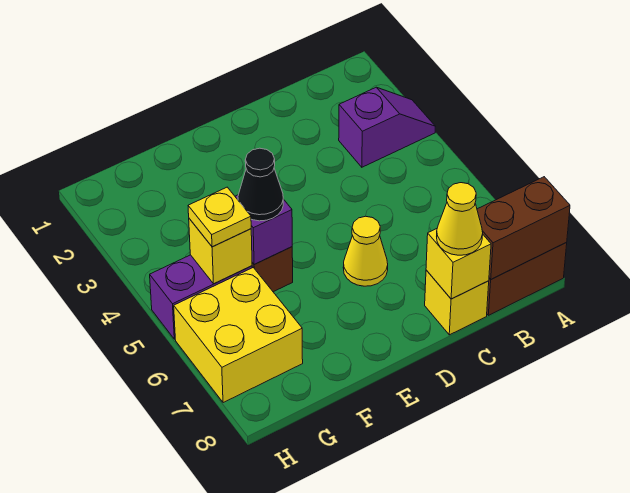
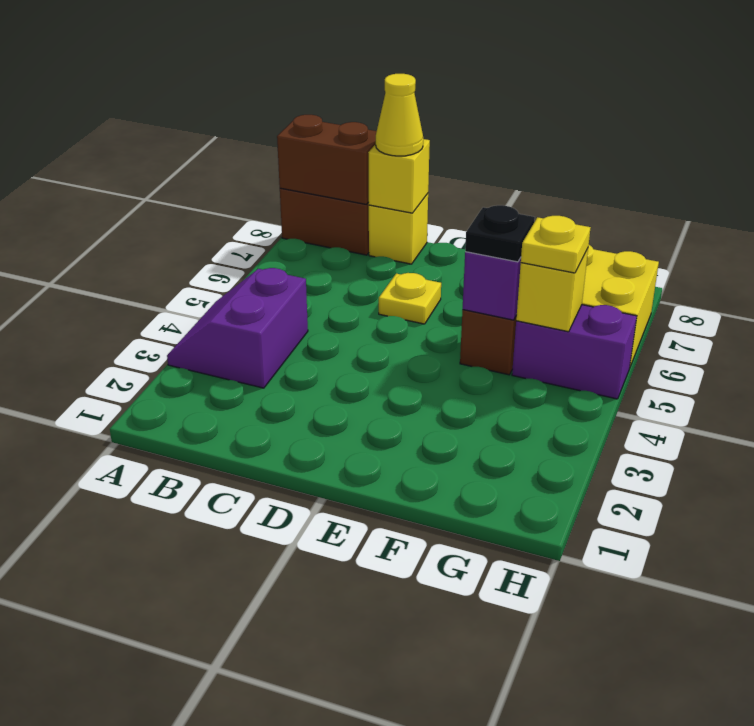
purple 1x2 slope [339,87,435,167] -> purple 2x2 slope [167,268,308,388]
yellow 1x1 cone [343,216,388,286] -> yellow 1x1 plate [379,273,441,324]
black 1x1 cone [238,148,283,221] -> black 1x1 plate [465,205,535,262]

